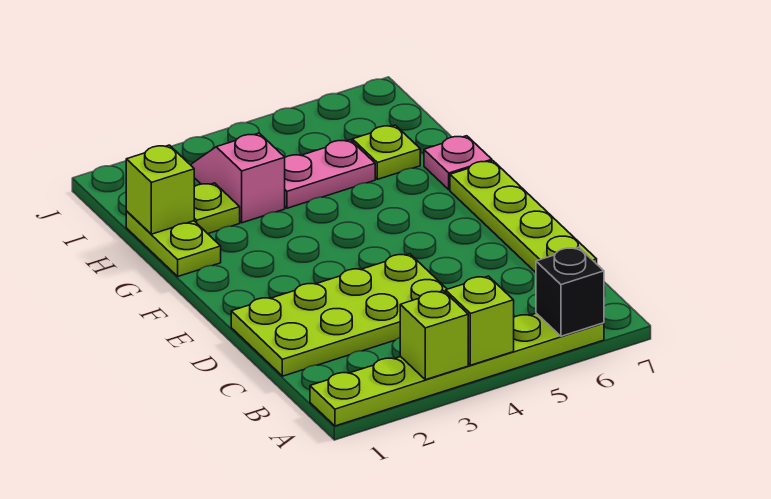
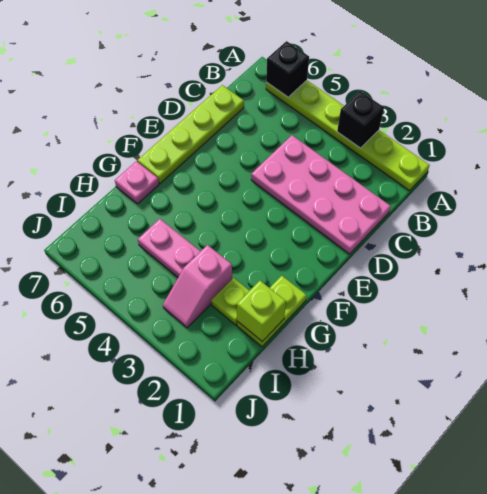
lime 1x1 brick [400,291,468,380] -> black 1x1 brick [337,91,384,148]
lime 1x1 brick [446,276,514,365] -> none
lime 2x4 plate [231,254,447,376] -> pink 2x4 plate [251,135,391,254]
lime 1x1 plate [352,125,420,179] -> none

